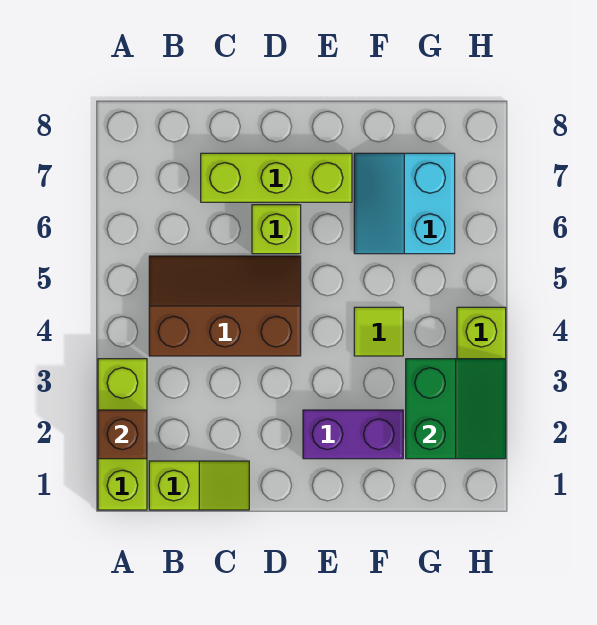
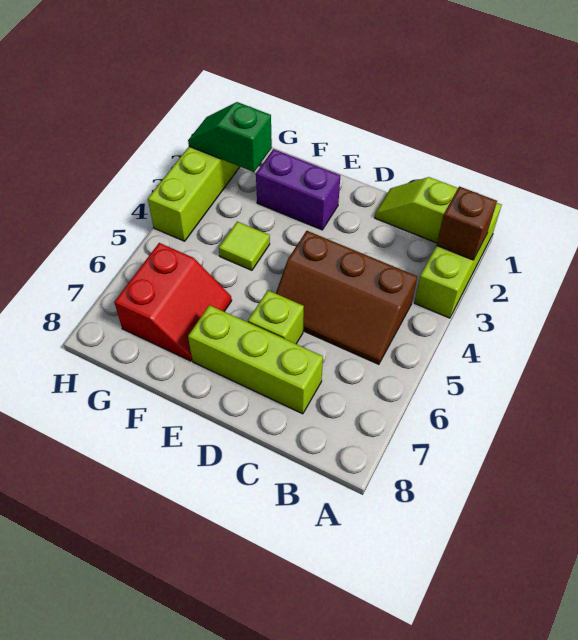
cyan 2x2 slope [354,153,455,254] -> red 2x2 slope [114,243,232,361]
green 2x2 slope [406,359,506,459] -> green 1x2 slope [188,102,272,172]

